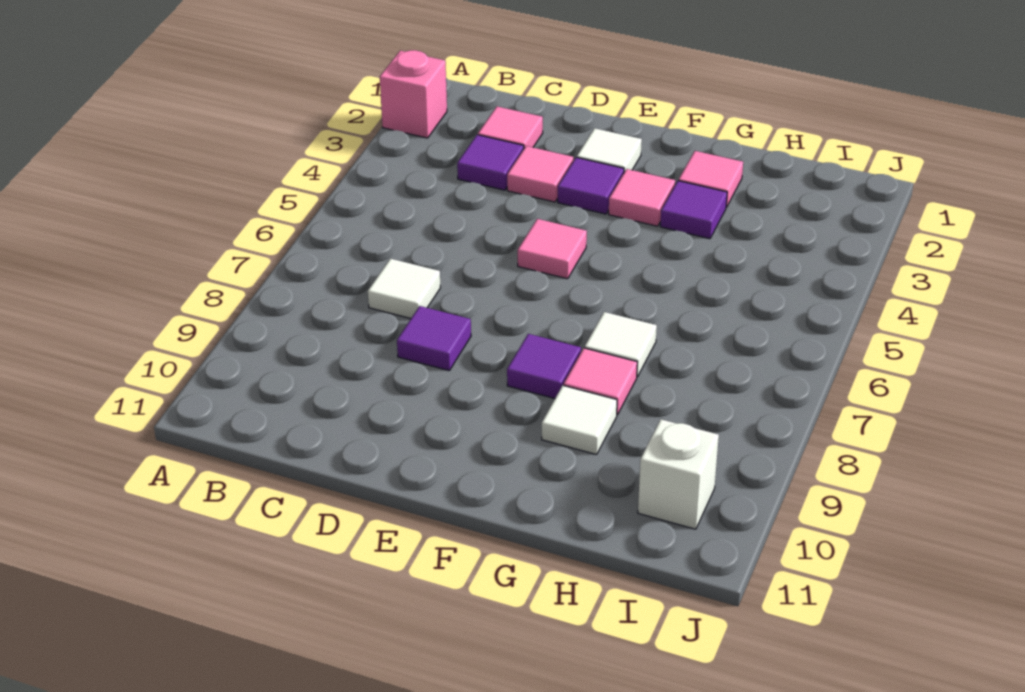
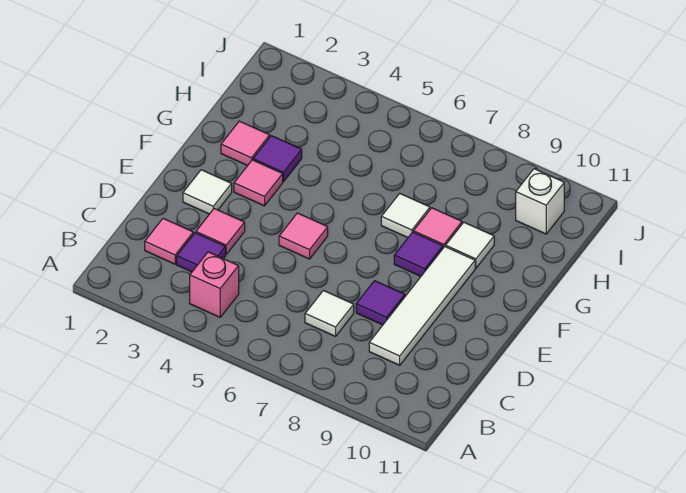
pink 1x1 brick [380,50,447,138] -> pink 1x1 brick moved to [190,252,239,317]
none -> white 1x4 tile [369,247,475,365]
purple 1x1 tile [558,157,624,214] -> none

